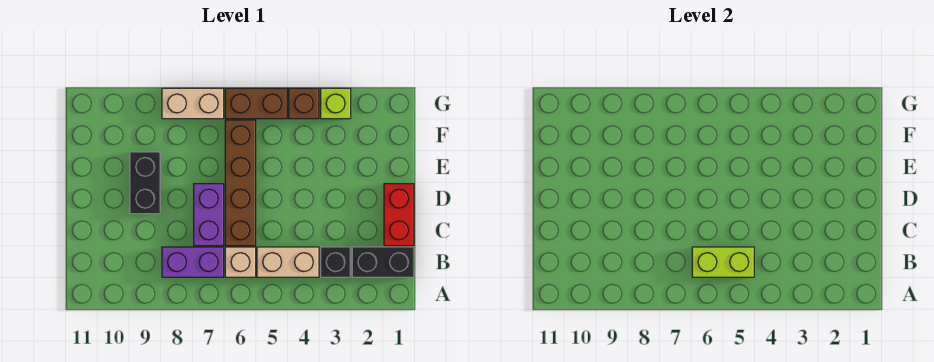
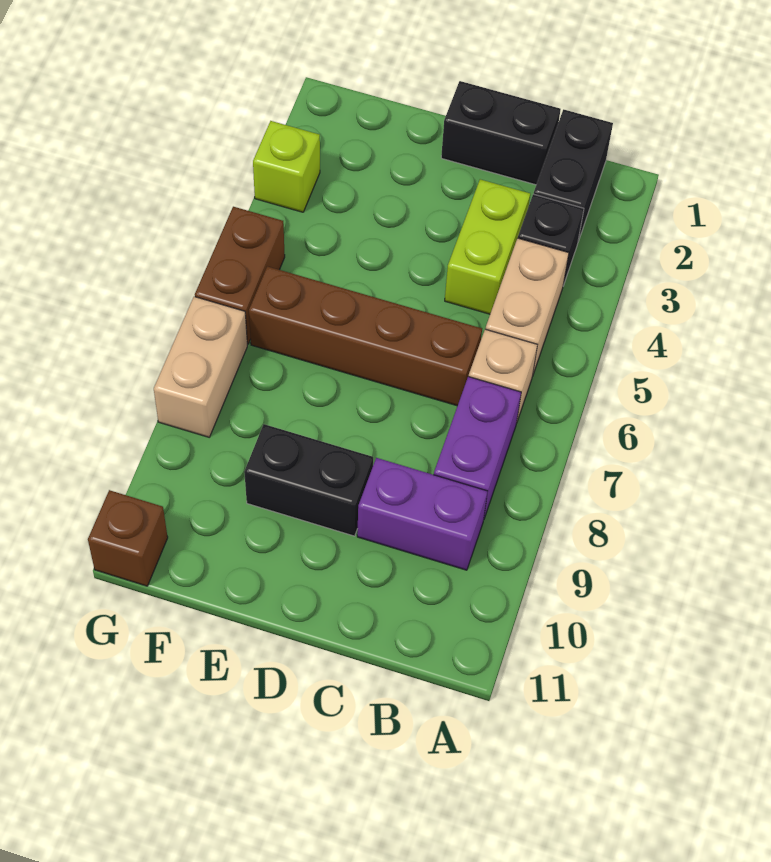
lime 1x2 brick [692,247,754,277] -> lime 1x2 brick moved to [445,179,530,314]
red 1x2 brick [384,184,414,246] -> black 1x2 brick [441,81,561,185]
purple 1x2 brick [194,184,224,246] -> purple 1x2 brick moved to [357,458,487,570]
brown 1x1 brick [289,88,319,119] -> brown 1x1 brick moved to [88,490,168,586]

